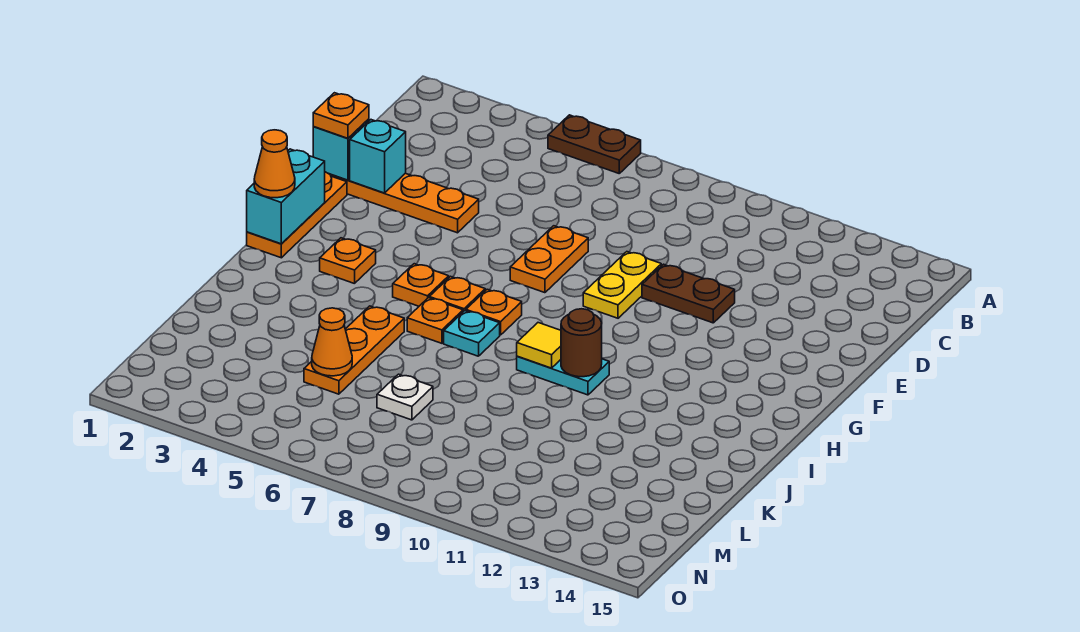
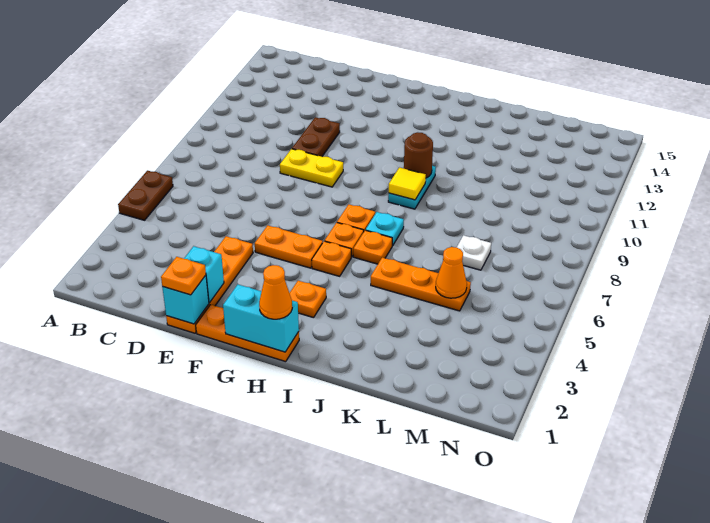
orange 1x2 plate [510,226,588,293] -> orange 1x2 plate moved to [255,225,323,268]

